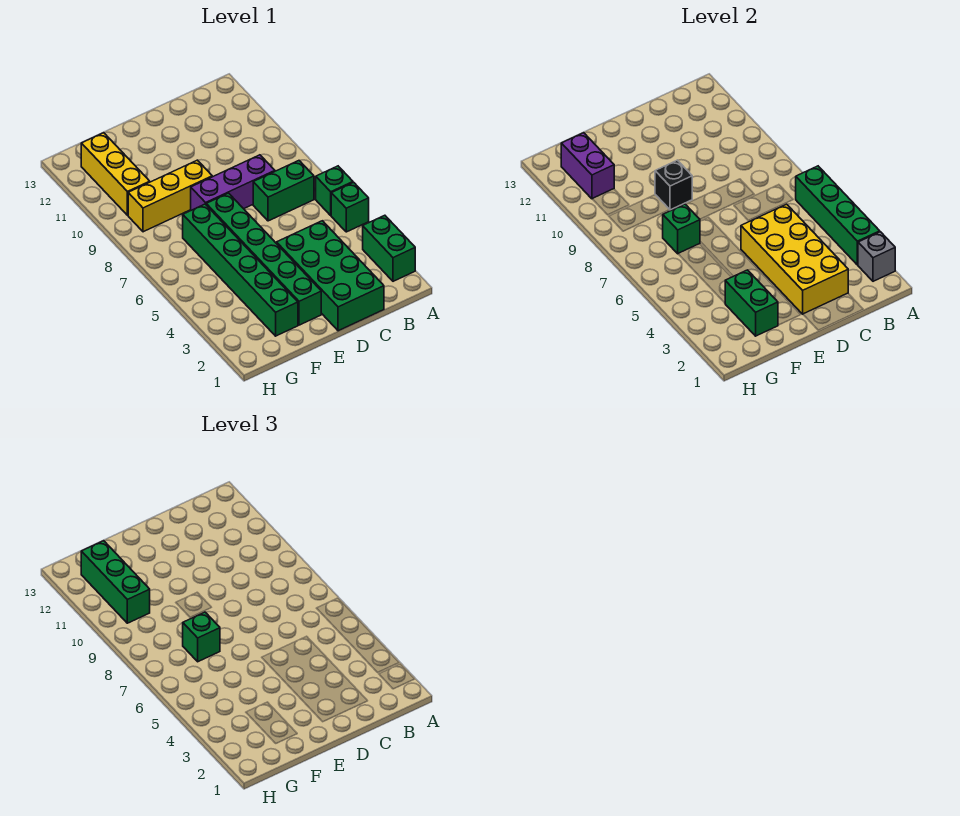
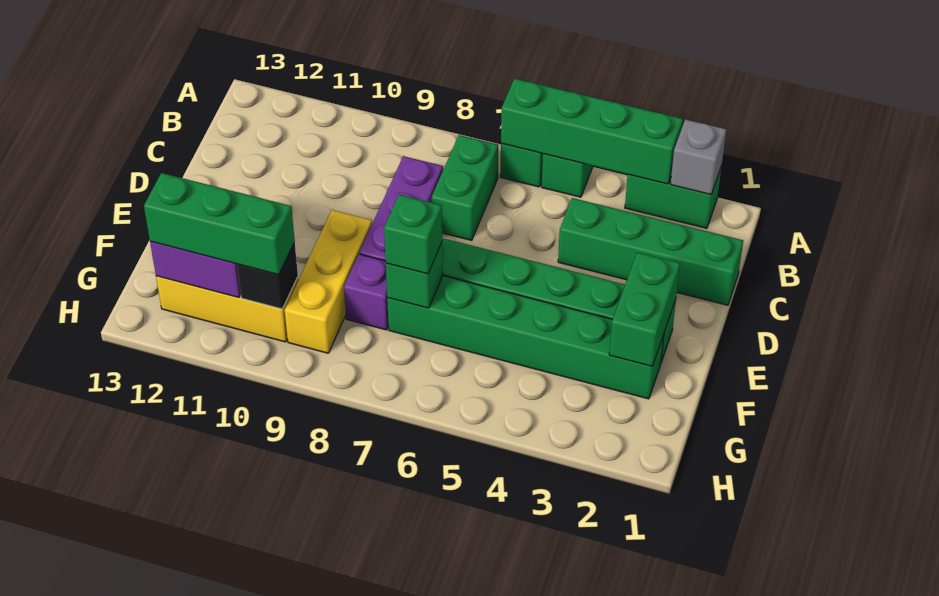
green 2x4 brick [277,221,384,331] -> green 1x4 brick [558,198,743,305]
yellow 2x4 brick [741,204,848,314] -> none
black 1x1 brick [655,160,692,210] -> black 1x1 brick moved to [237,243,298,309]
green 1x2 brick [725,270,778,336] -> green 1x2 brick turned to [609,252,680,366]
none -> purple 1x1 brick [344,254,389,330]

